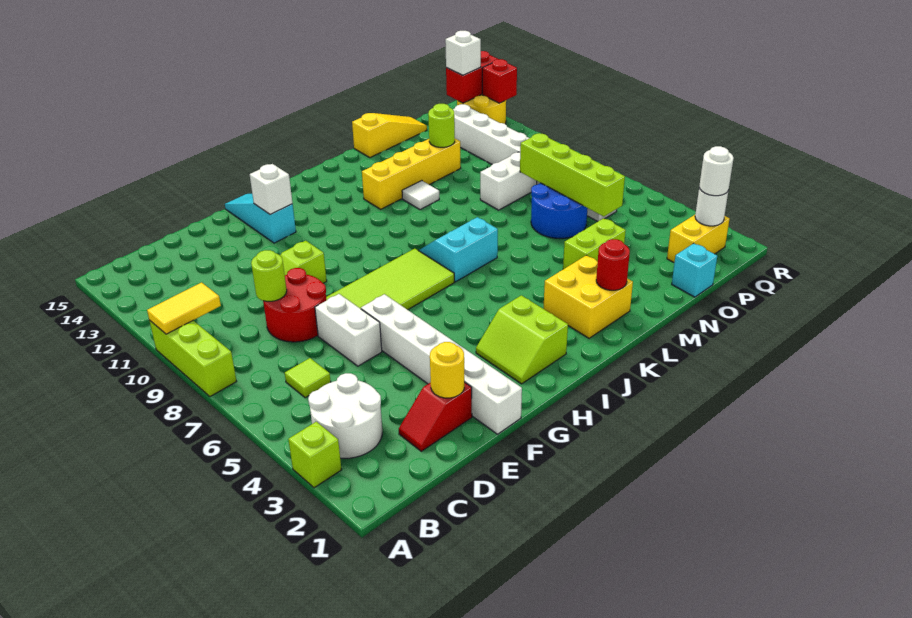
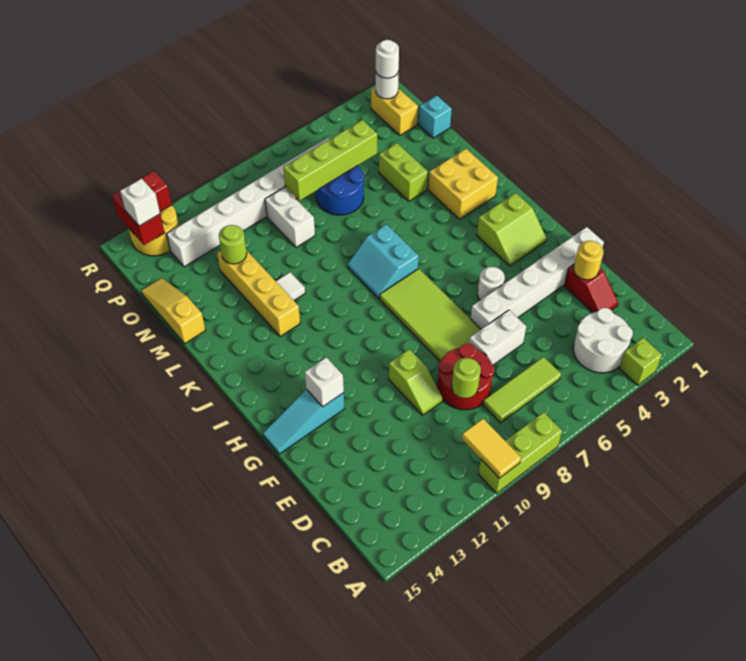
lime 1x1 tile [285,358,331,398] -> lime 1x3 tile [483,357,561,423]
none -> white 1x1 round brick [478,267,505,300]
red 1x1 round brick [596,239,630,290] -> none

